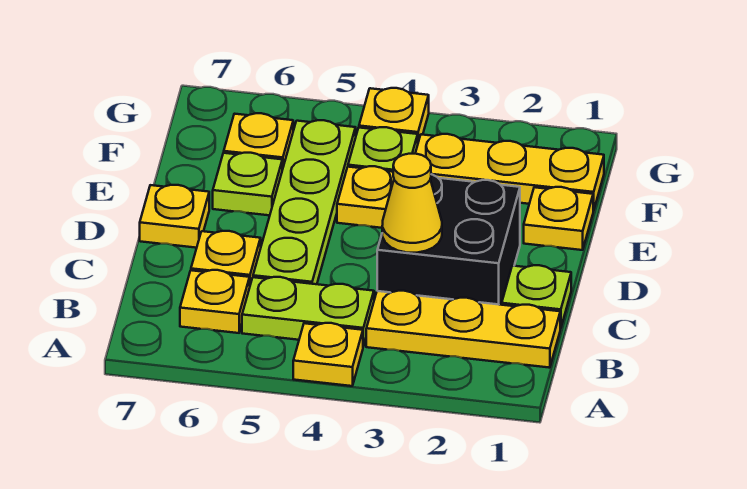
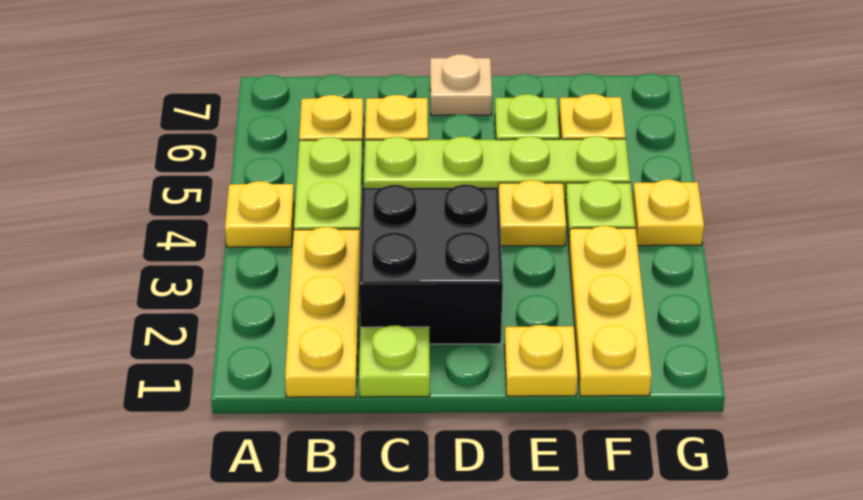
yellow 1x1 cone [382,154,442,253] -> none
yellow 1x1 plate [140,185,209,248] -> tan 1x1 plate [430,54,492,115]

